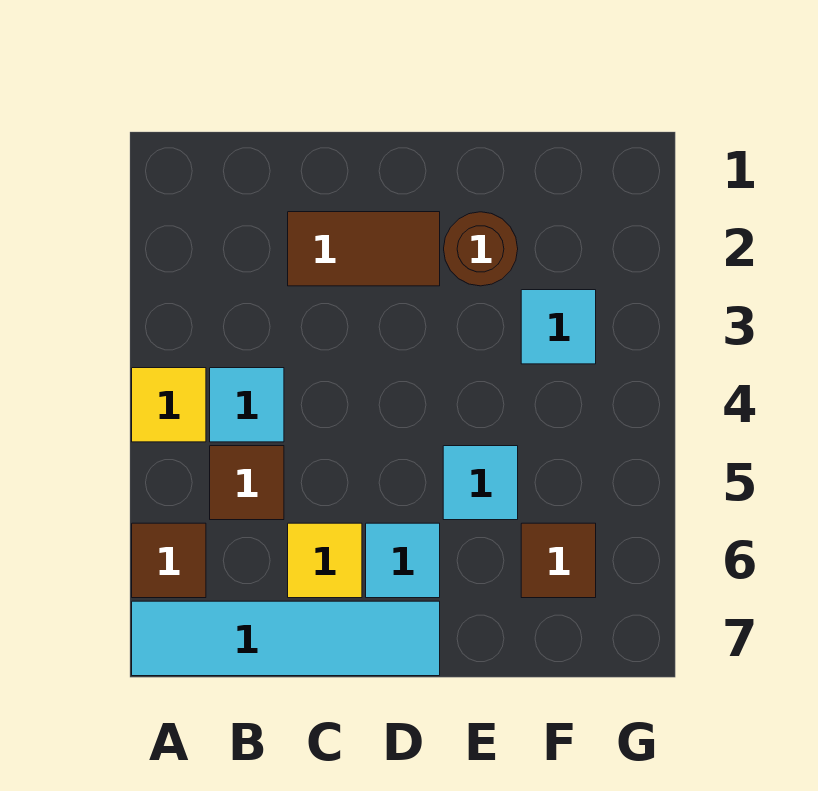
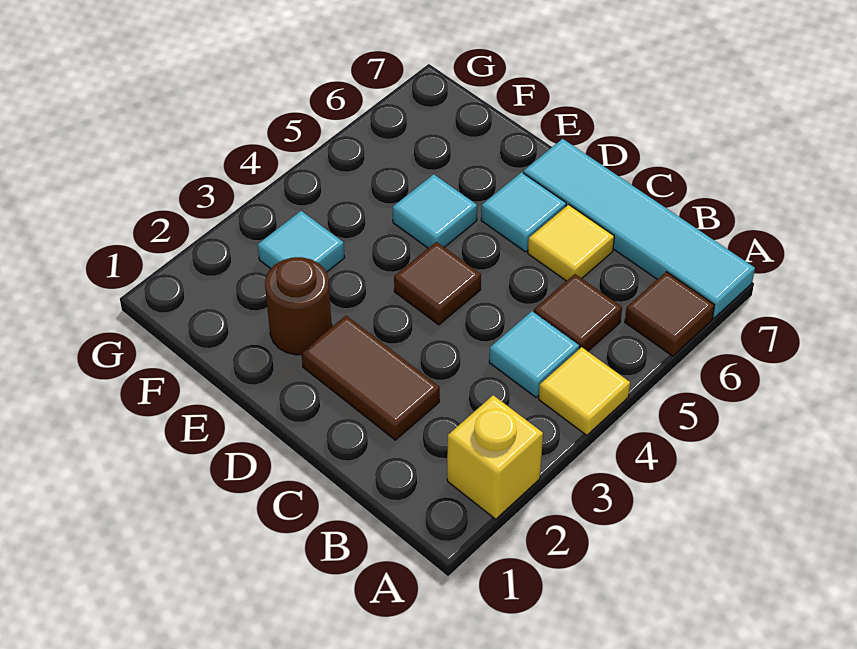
none -> yellow 1x1 brick [447,395,543,519]
brown 1x1 tile [521,523,596,598] -> brown 1x1 tile moved to [394,242,481,325]

